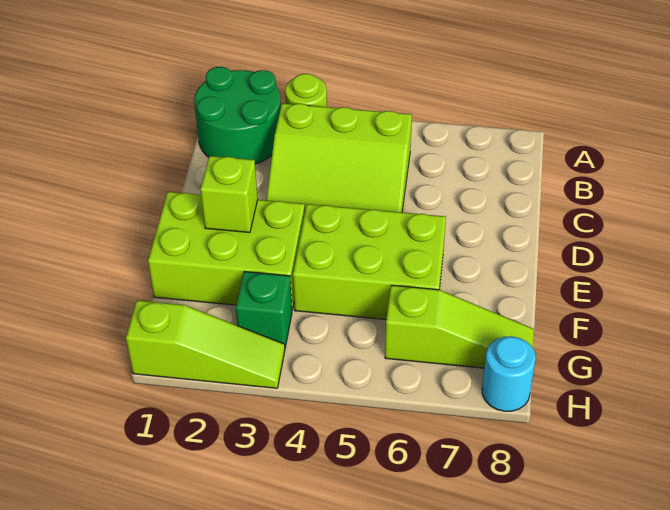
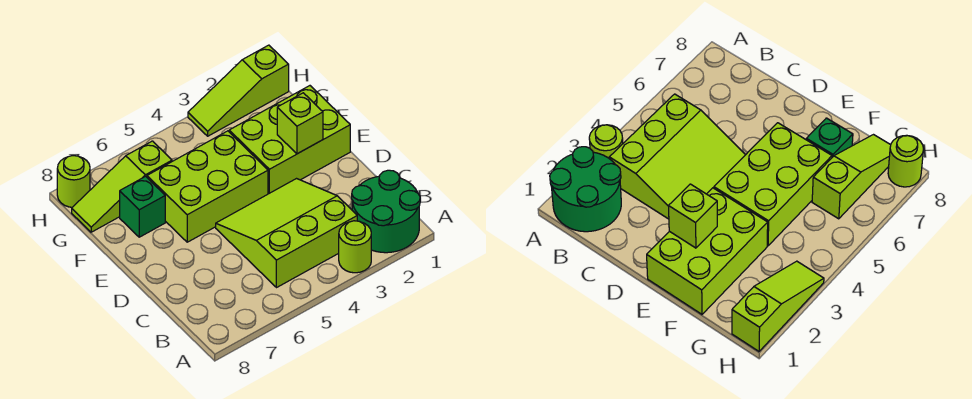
green 1x1 brick [236,272,292,347] -> green 1x1 brick moved to [120,176,165,237]
cyan 1x1 round brick [482,336,536,411] -> lime 1x1 round brick [57,156,90,207]

